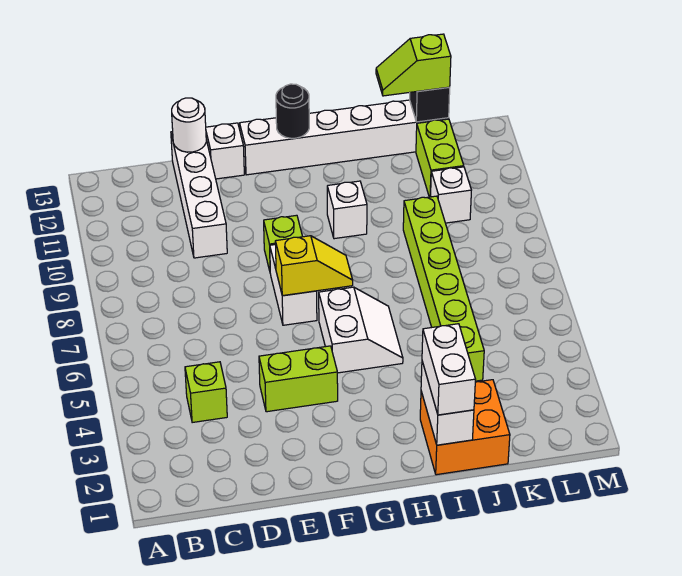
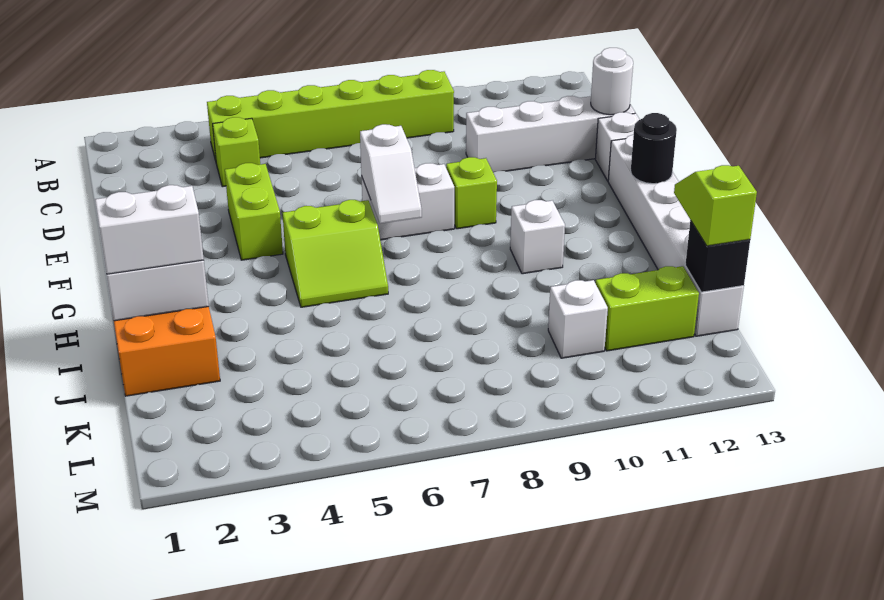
yellow 1x2 slope [275,236,353,296] -> white 1x2 slope [360,124,422,224]
white 2x2 slope [319,287,403,373] -> lime 2x2 slope [283,200,388,307]
lime 1x6 brick [403,196,484,381] -> lime 1x6 brick moved to [207,70,454,161]

